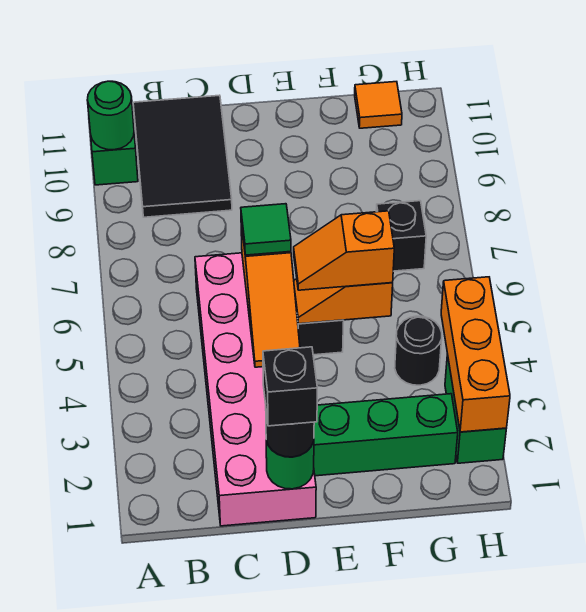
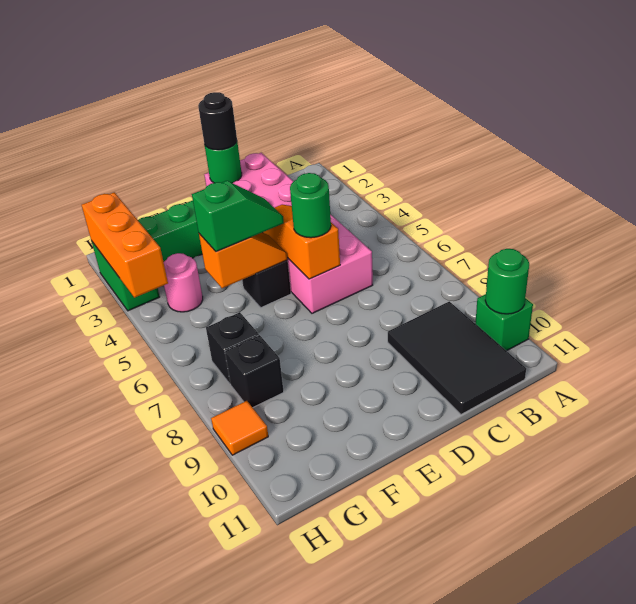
black 1x1 brick [263,347,317,426] -> black 1x1 brick moved to [225,335,284,408]
green 1x1 tile [241,204,291,255] -> green 1x1 round brick [290,173,331,238]
orange 1x2 slope [294,211,394,290] -> green 1x2 slope [192,181,284,252]
black 1x1 round brick [395,316,442,385] -> pink 1x1 round brick [164,253,203,312]
orange 1x1 tile [355,82,402,128] -> orange 1x1 tile moved to [211,401,268,455]

